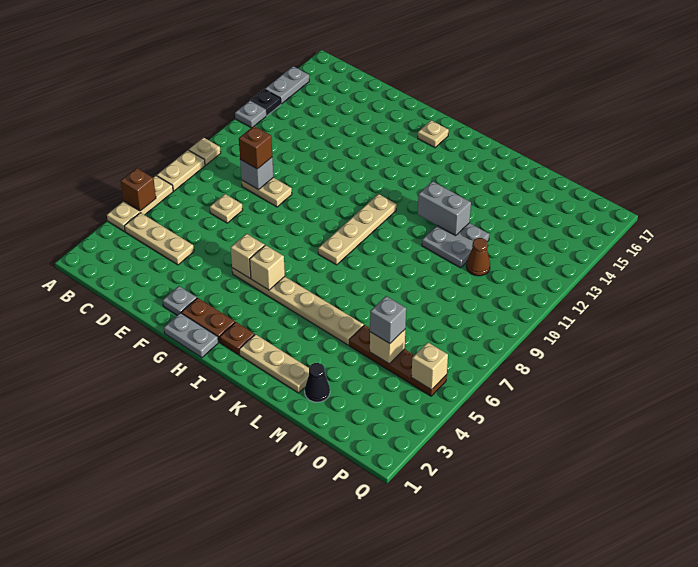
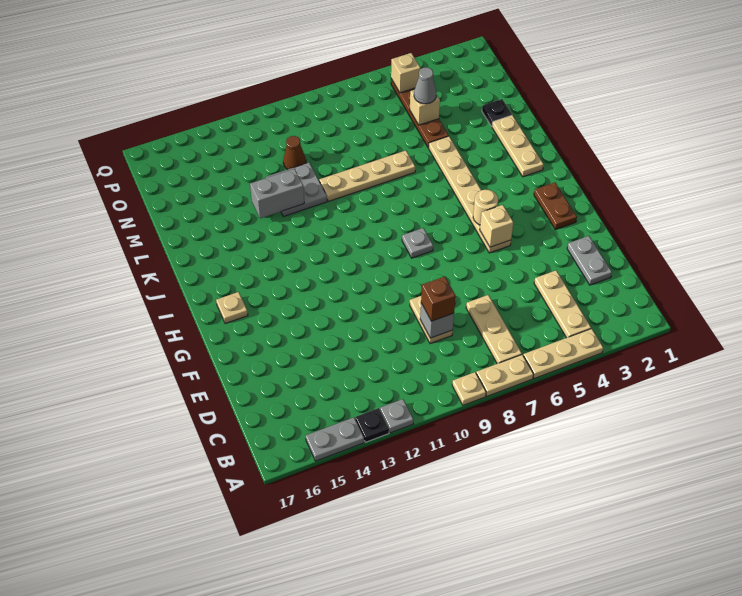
brown 1x1 brick [121,168,156,211] -> none
tan 1x1 plate [210,194,243,223] -> tan 1x3 plate [466,295,522,364]
grey 1x1 plate [163,286,197,315] -> grey 1x1 plate moved to [402,228,433,258]
grey 1x2 plate [164,313,218,358] -> grey 1x2 plate moved to [567,236,612,285]
tan 1x1 brick [250,245,285,290] -> tan 1x1 round brick [473,190,498,225]
brown 1x1 plate [220,322,255,354] -> none
tan 1x4 plate [318,194,397,265] -> tan 1x4 plate moved to [320,151,415,201]
grey 1x2 brick [418,181,471,236] -> grey 1x2 brick turned to [250,169,304,218]
black 1x1 cone [305,363,330,402] -> black 1x1 plate [482,99,512,126]
grey 1x1 brick [370,296,406,344] -> grey 1x1 cone [414,67,436,104]

